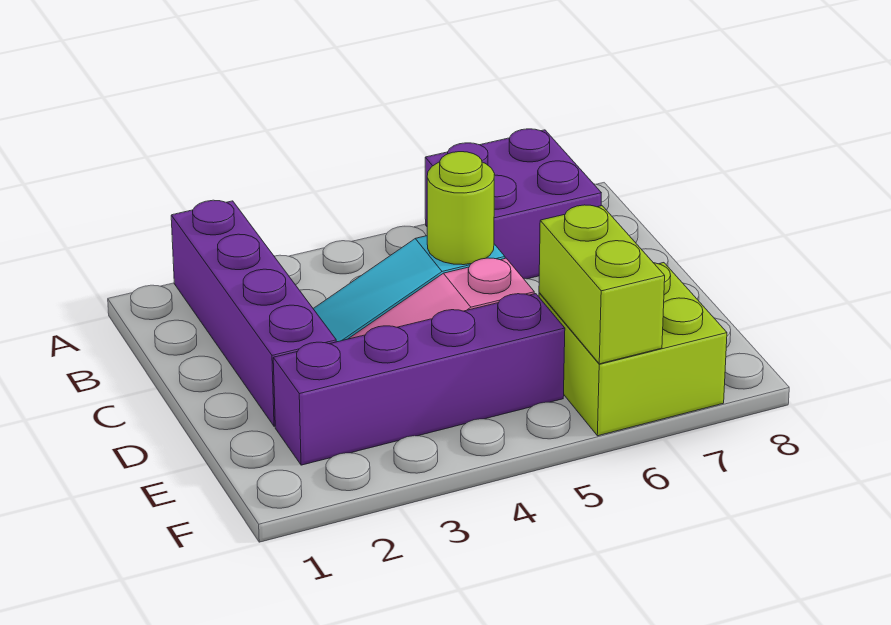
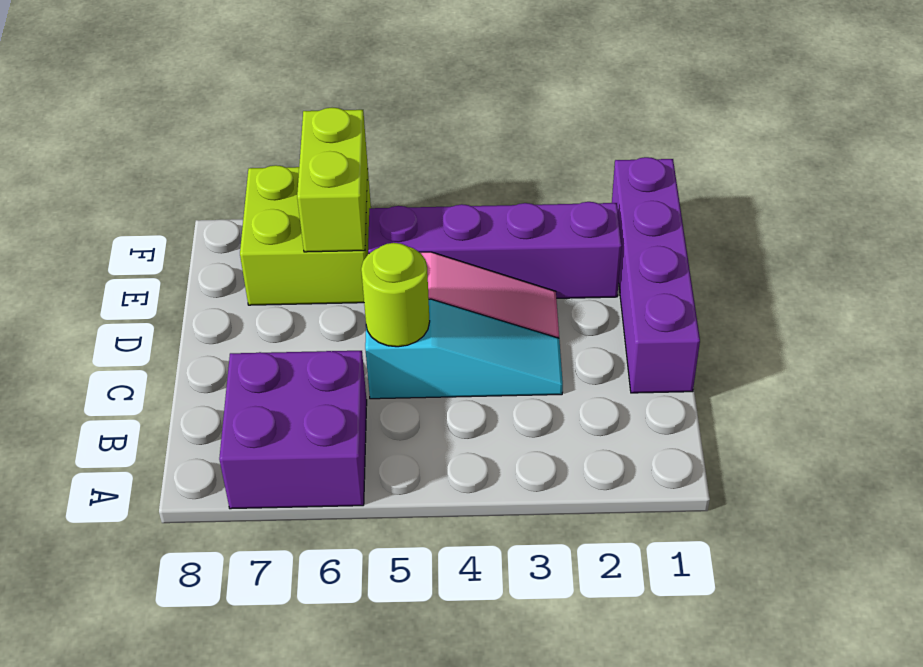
purple 1x4 brick [171,200,336,426] -> purple 1x4 brick moved to [612,157,700,393]

